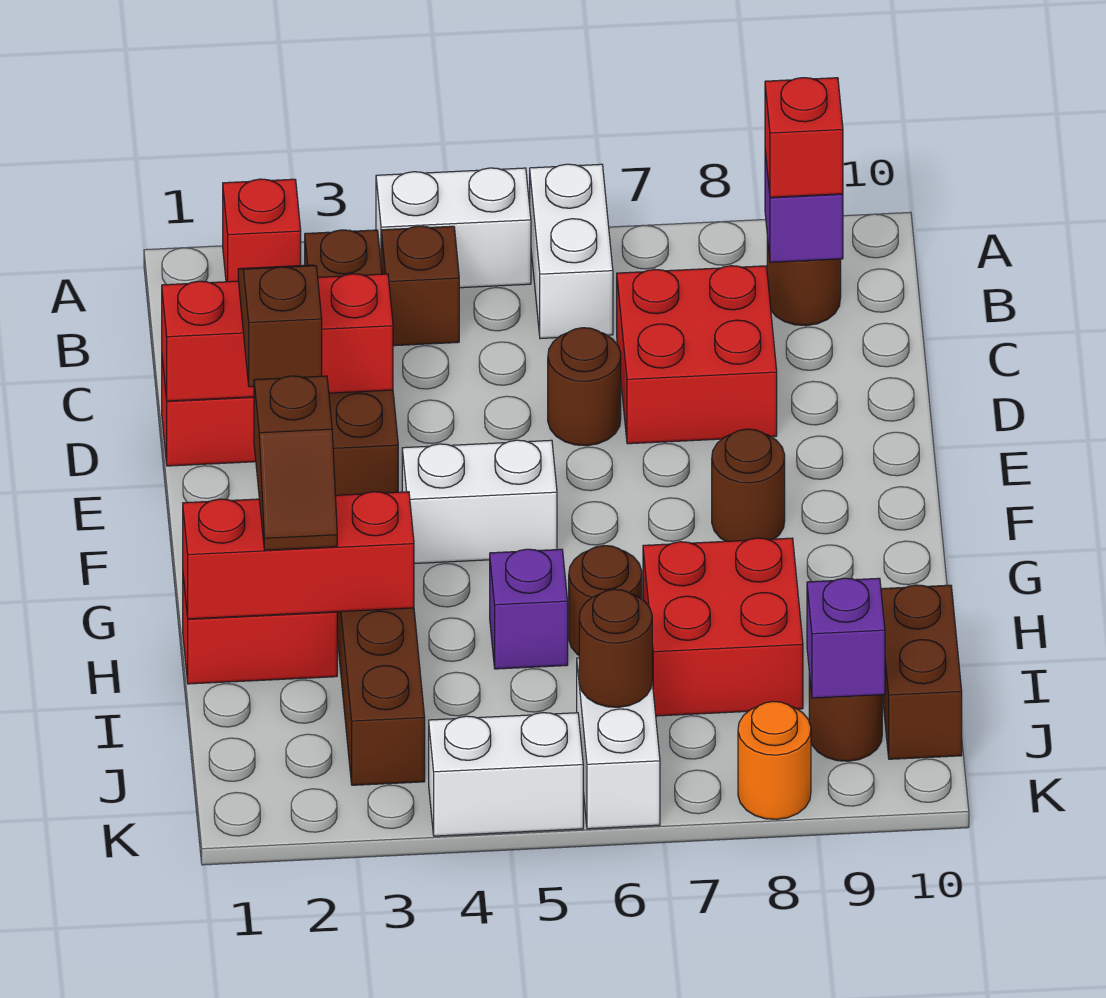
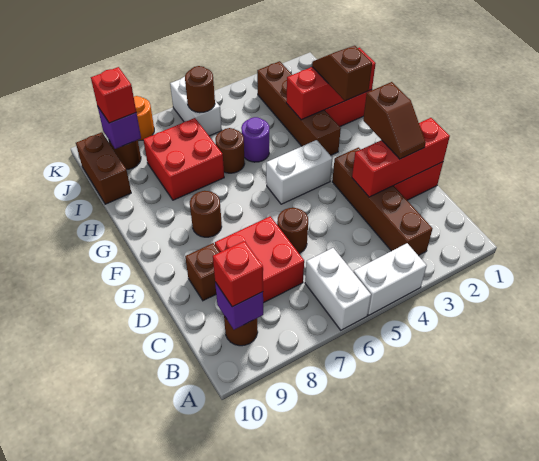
red 1x1 brick [223,179,301,282] -> red 1x1 brick moved to [91,67,136,123]
brown 1x1 brick [381,226,459,346] -> brown 1x1 brick moved to [185,243,220,301]
purple 1x1 brick [490,549,568,669] -> purple 1x1 round brick [241,117,269,162]
white 1x2 brick [429,713,583,836] -> none

